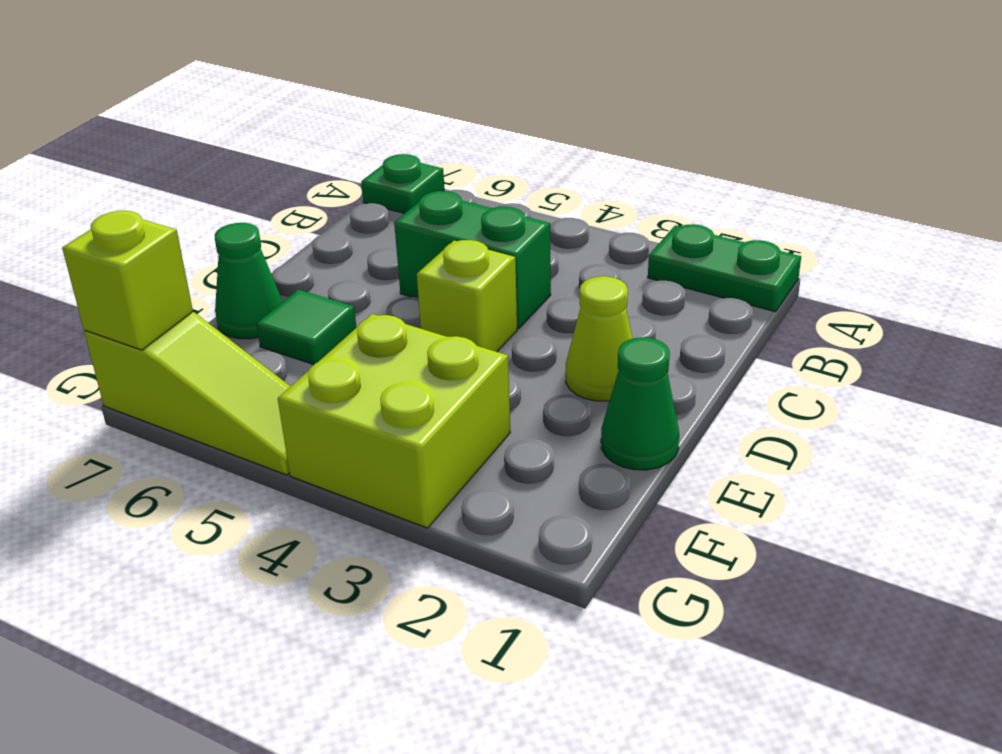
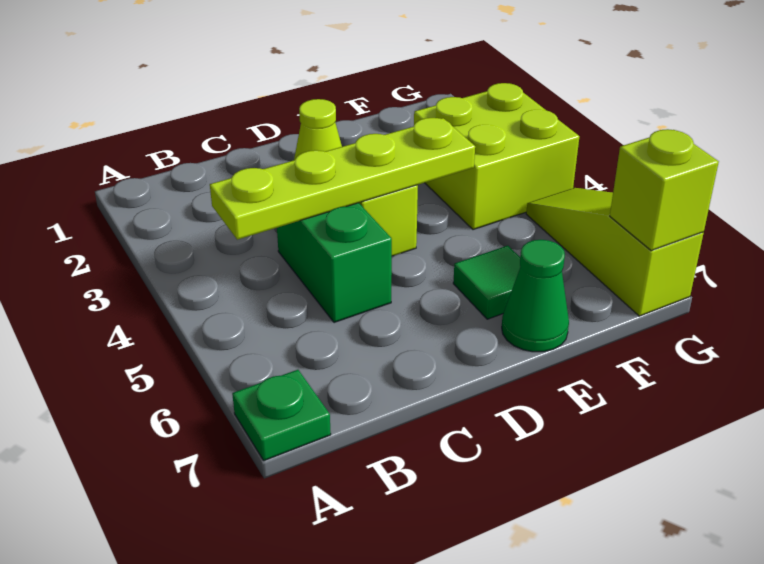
green 1x2 plate [648,224,801,312] -> none
none -> lime 1x4 plate [210,118,475,240]
green 1x1 cone [601,337,679,470] -> none

